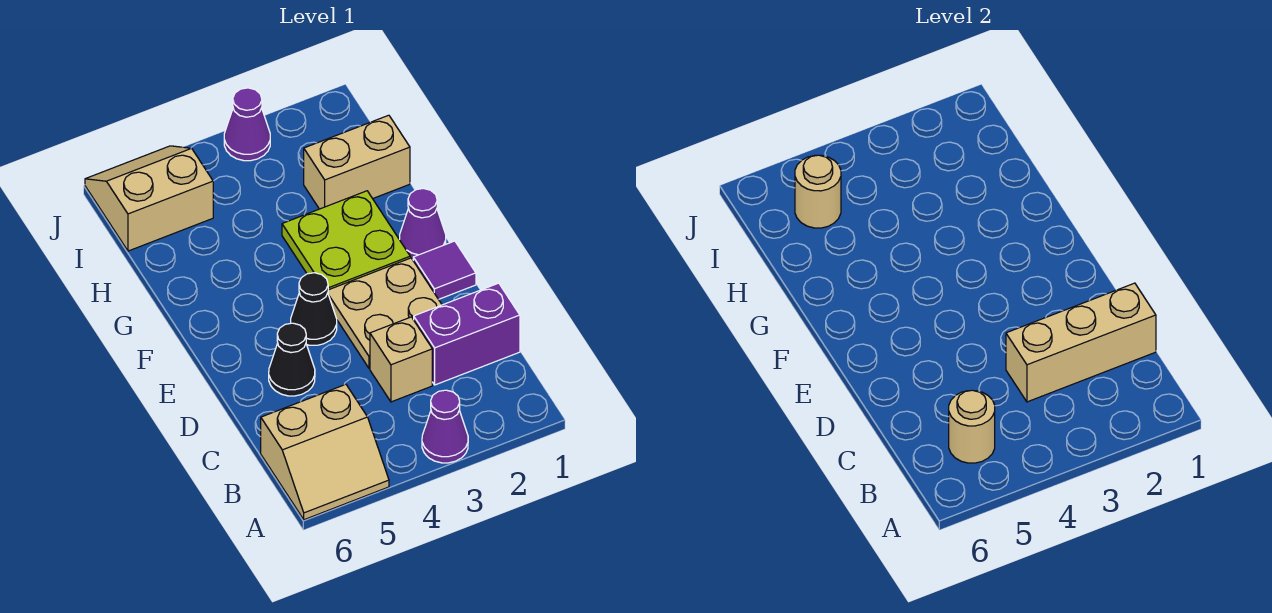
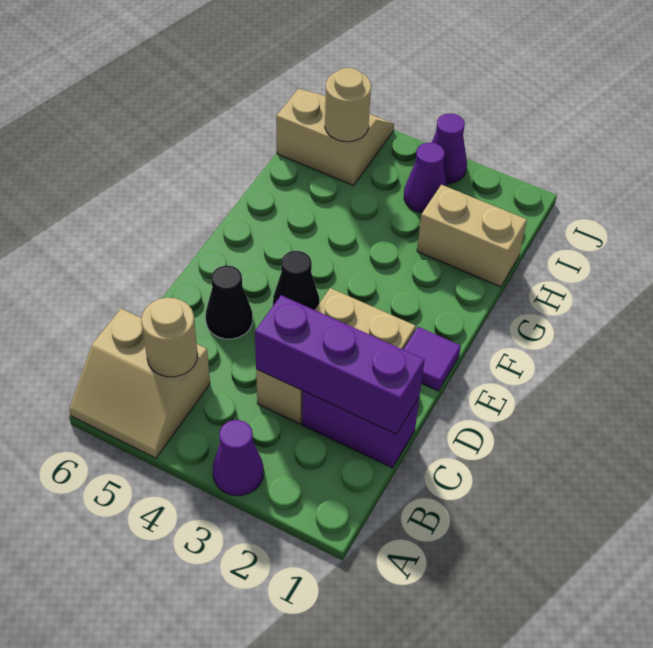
tan 1x3 brick [1006,283,1156,402] -> purple 1x3 brick [255,295,425,434]
purple 1x1 cone [400,188,446,260] -> purple 1x1 cone moved to [404,143,447,213]
lime 2x2 plate [282,191,410,290] -> none

